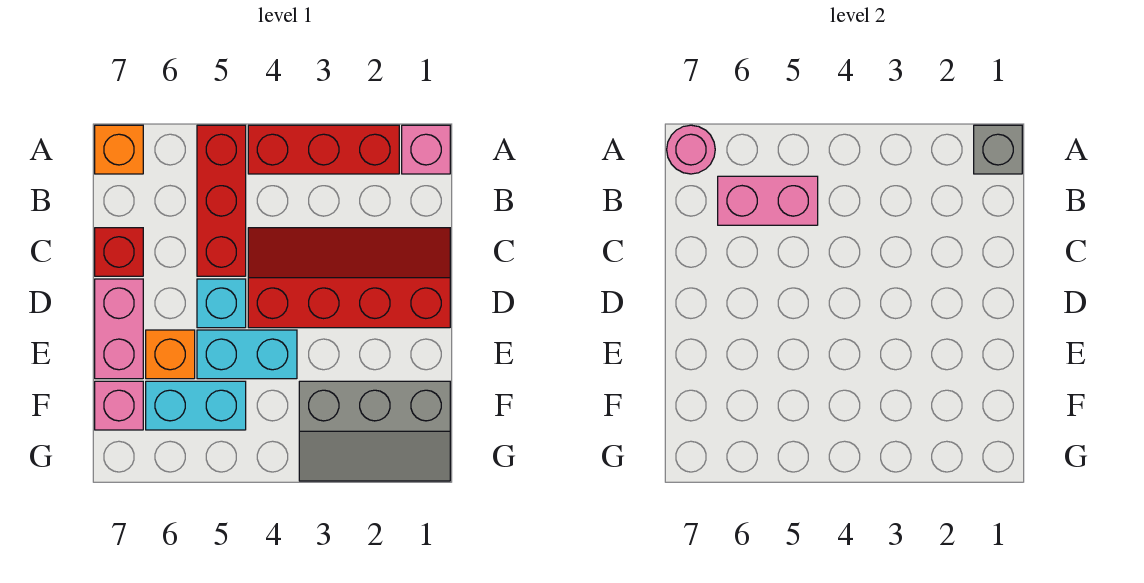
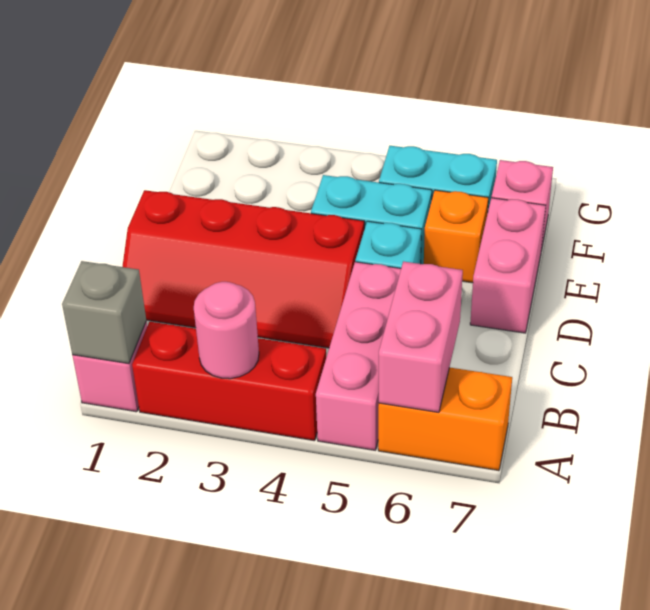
red 1x3 brick [197,125,246,276] -> pink 1x3 brick [316,262,401,450]
orange 1x1 brick [95,125,143,174] -> orange 1x2 brick [378,367,512,471]
pink 1x1 round brick [667,125,715,174] -> pink 1x1 round brick moved to [194,282,259,379]
pink 1x2 brick [718,176,818,225] -> pink 1x2 brick turned to [379,261,463,412]
red 1x1 brick [95,228,143,276] -> none
grey 2x3 slope [299,381,450,481] -> none

